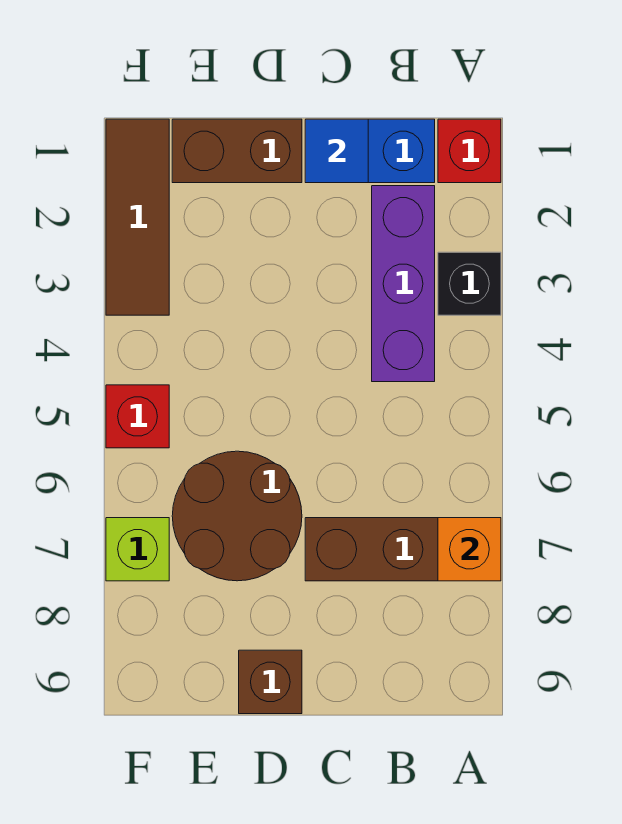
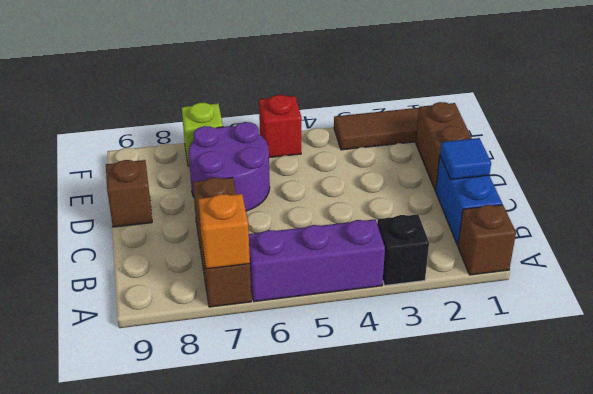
red 1x1 brick [438,119,501,183] -> brown 1x1 brick [458,205,516,275]
purple 1x3 brick [372,186,435,382] -> purple 1x3 brick moved to [249,219,385,302]
brown 2x2 round brick [172,451,302,581] -> purple 2x2 round brick [189,122,270,211]

